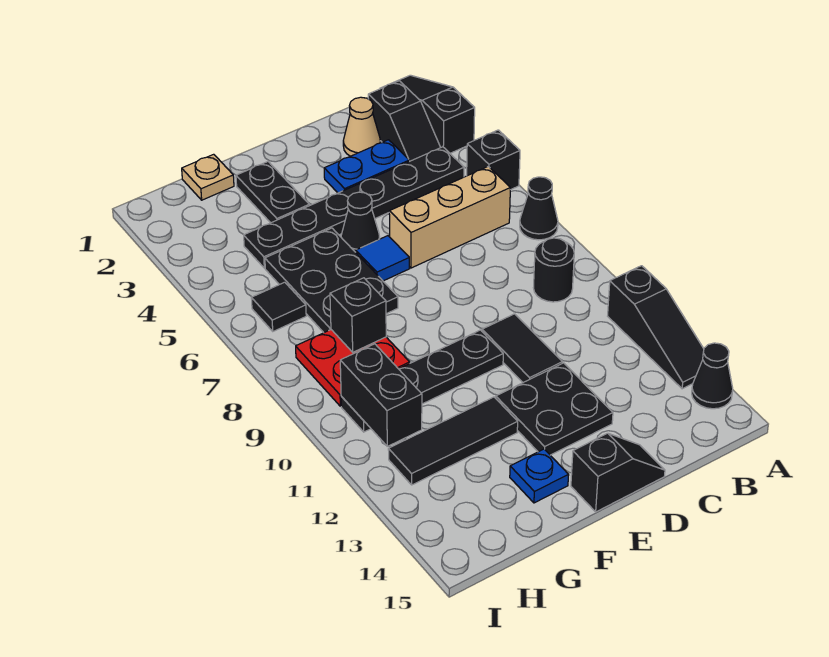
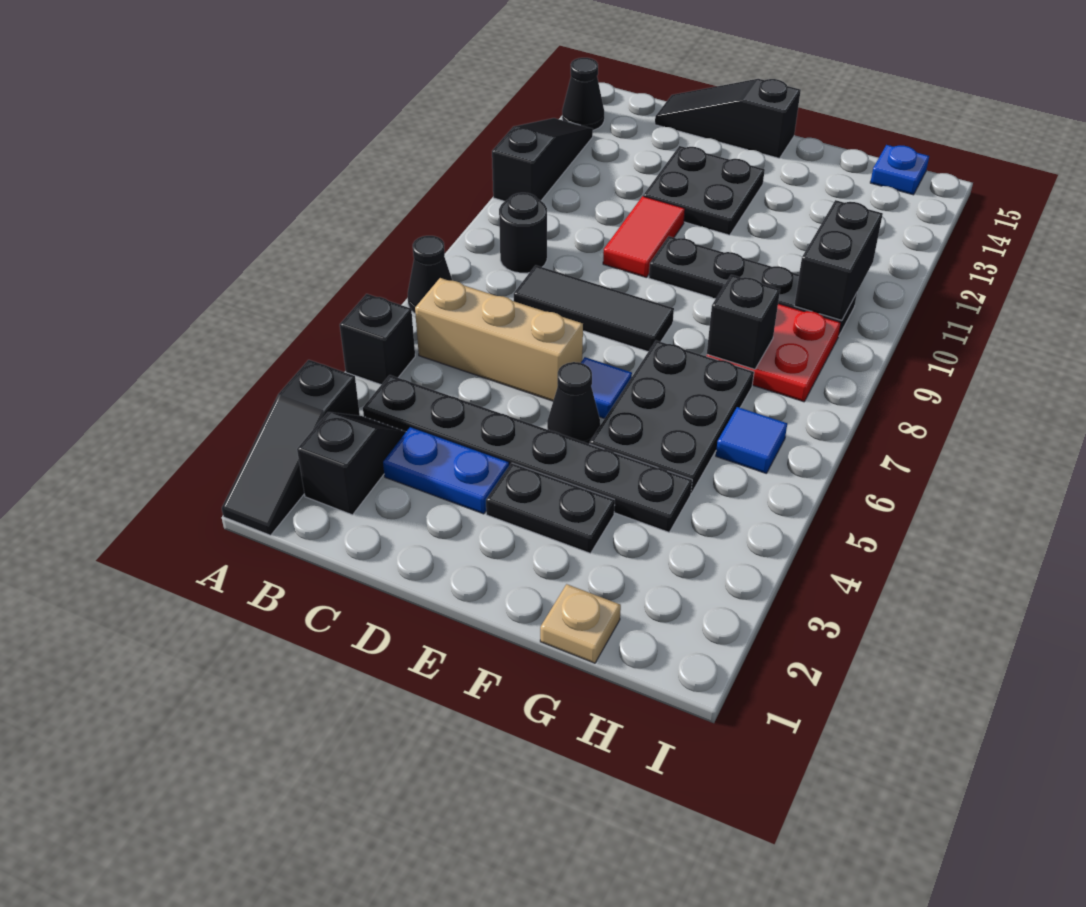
tan 1x1 cone [343,97,380,156] -> none
black 1x2 tile [482,314,562,382] -> red 1x2 tile [603,196,685,278]
black 1x2 slope [571,433,665,512] -> black 1x3 slope [655,79,801,158]
black 1x2 plate [236,162,309,223] -> black 1x2 plate turned to [486,463,615,553]
black 1x3 tile [388,397,518,485] -> black 1x3 tile moved to [514,265,674,352]
blue 1x1 plate [510,449,569,503] -> blue 1x1 plate moved to [870,145,929,195]
black 1x1 tile [251,282,306,331] -> blue 1x1 tile [716,407,787,473]

